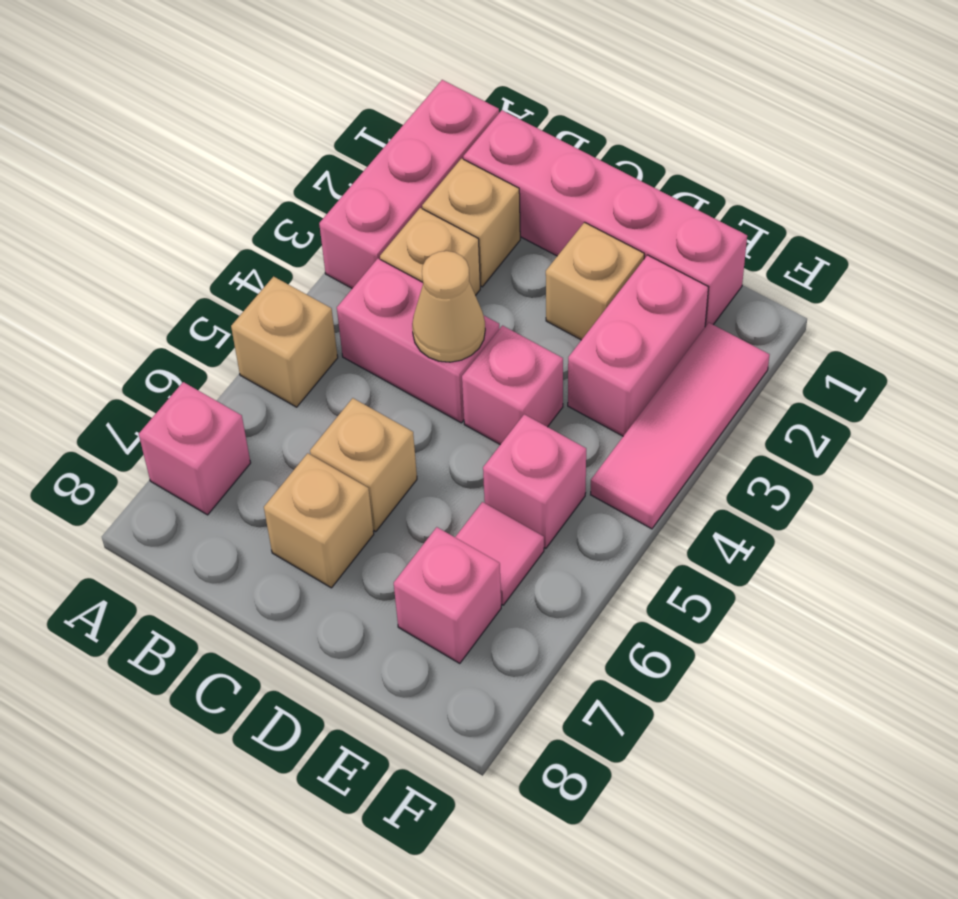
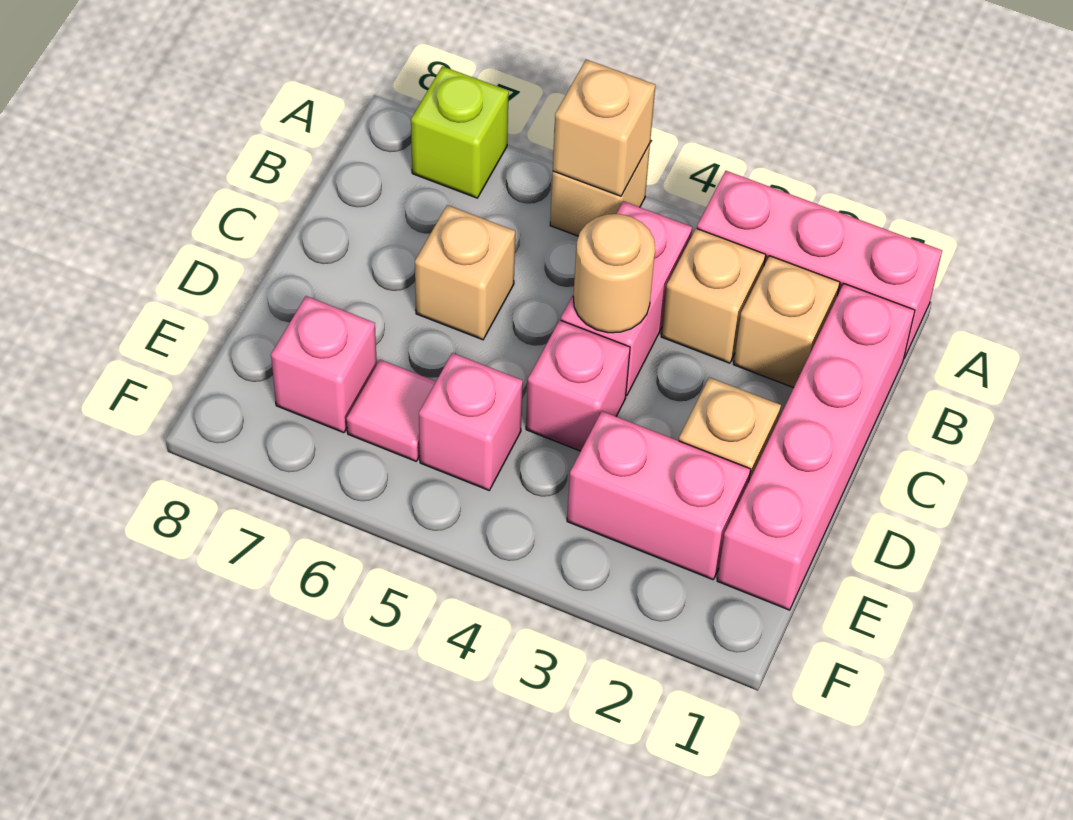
pink 1x1 brick [139,382,251,515] -> lime 1x1 brick [411,66,509,198]
tan 1x1 cone [412,251,485,362] -> tan 1x1 round brick [573,214,655,333]
tan 1x1 brick [264,453,374,588] -> tan 1x1 brick moved to [553,60,655,196]
pink 1x3 tile [591,323,770,529] -> none

